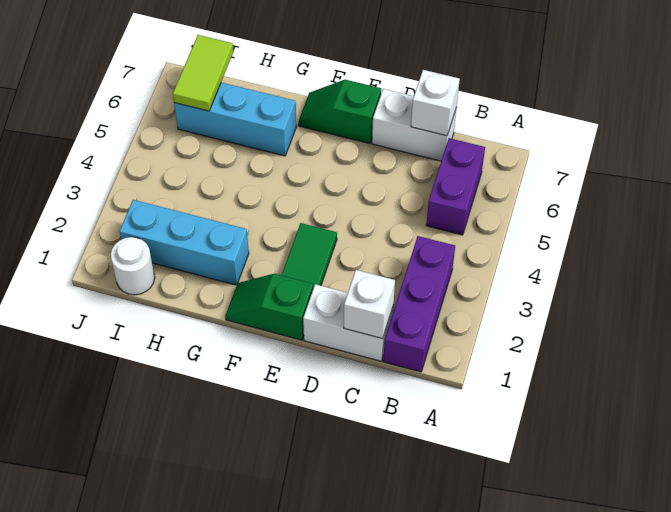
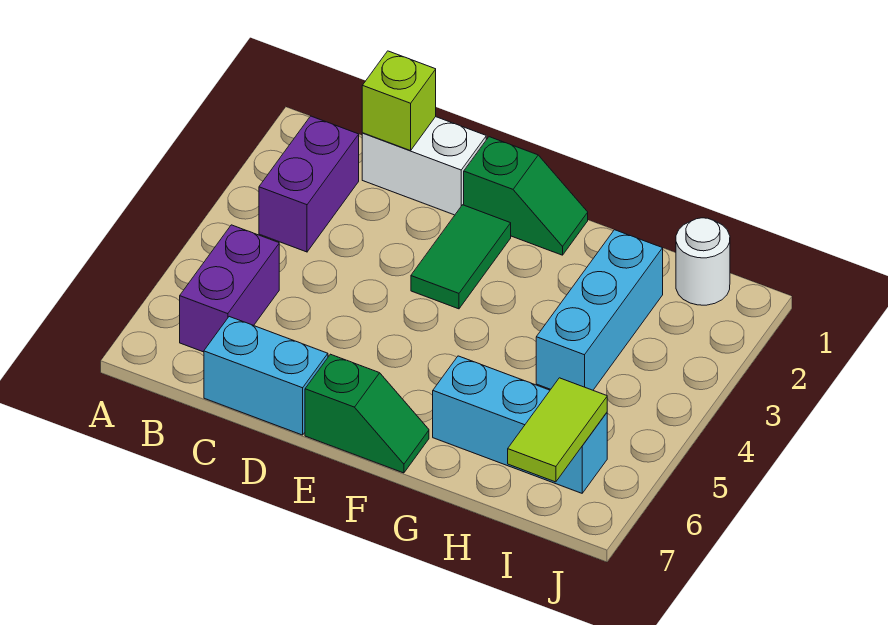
purple 1x3 brick [383,236,455,372] -> purple 1x2 brick [259,116,359,252]
white 1x1 brick [344,270,395,339] -> lime 1x1 brick [362,51,436,151]
white 1x2 brick [372,89,457,161] -> cyan 1x2 brick [204,317,328,435]
white 1x1 brick [411,70,460,136] -> none
cyan 1x3 brick [119,200,249,285] -> cyan 1x3 brick turned to [536,230,663,390]

